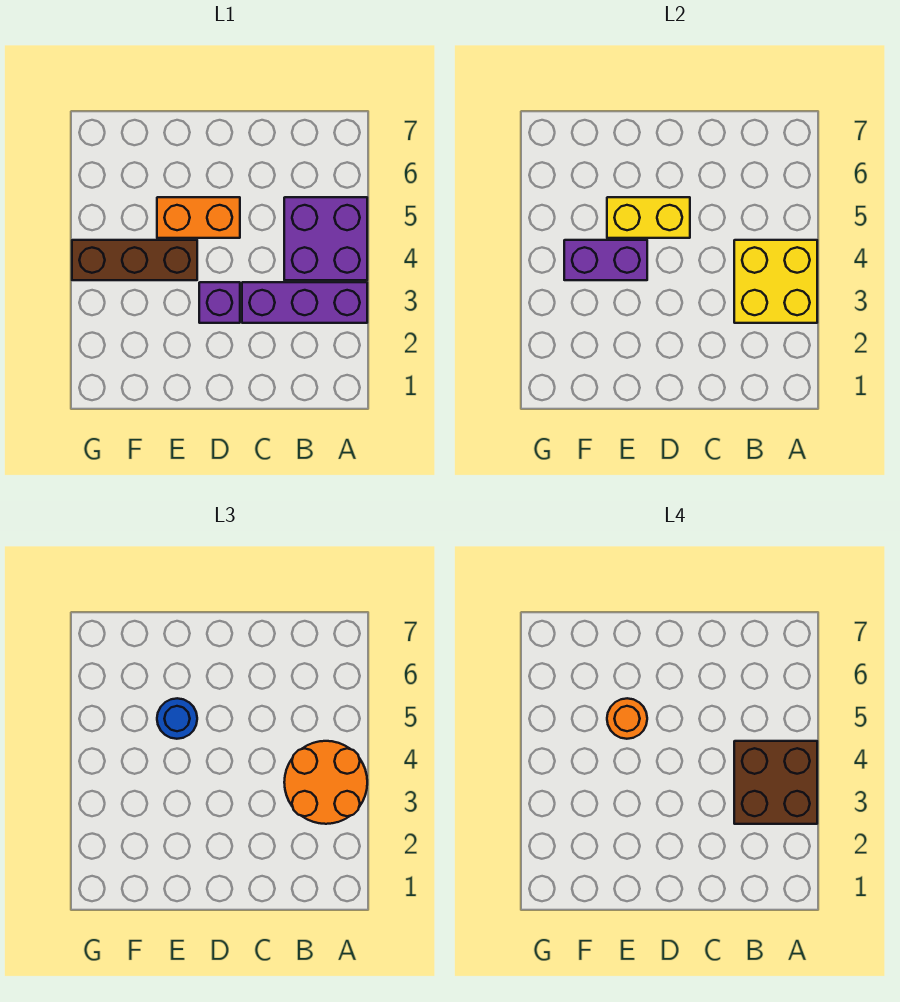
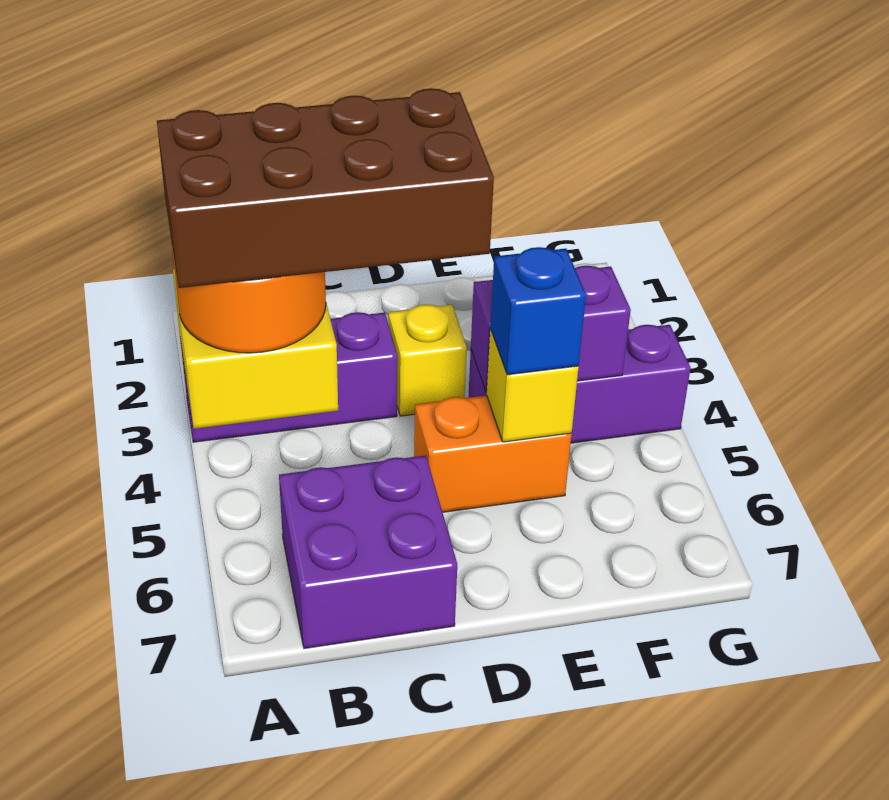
brown 2x2 brick [734,741,817,824] -> brown 2x4 brick [157,88,494,288]
purple 2x2 brick [284,197,367,280] -> purple 2x2 brick moved to [279,455,457,649]
purple 1x1 brick [199,282,240,323] -> yellow 1x1 brick [388,304,467,416]
yellow 1x2 brick [607,197,690,238] -> yellow 1x1 brick [487,329,579,442]
brown 1x3 brick [72,240,197,280] -> purple 1x3 brick [468,325,691,443]
blue 1x1 round brick [157,698,197,739] -> blue 1x1 brick [490,247,586,375]
orange 1x1 round brick [607,698,647,739] -> none

